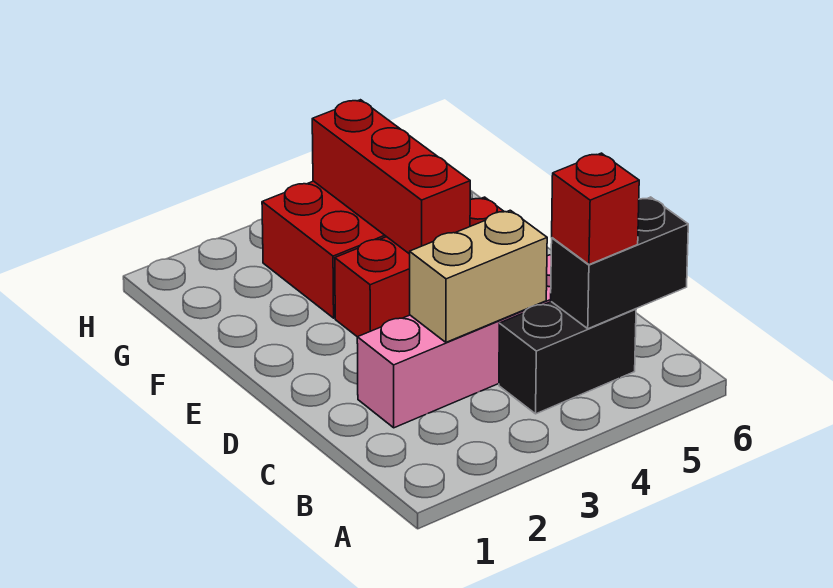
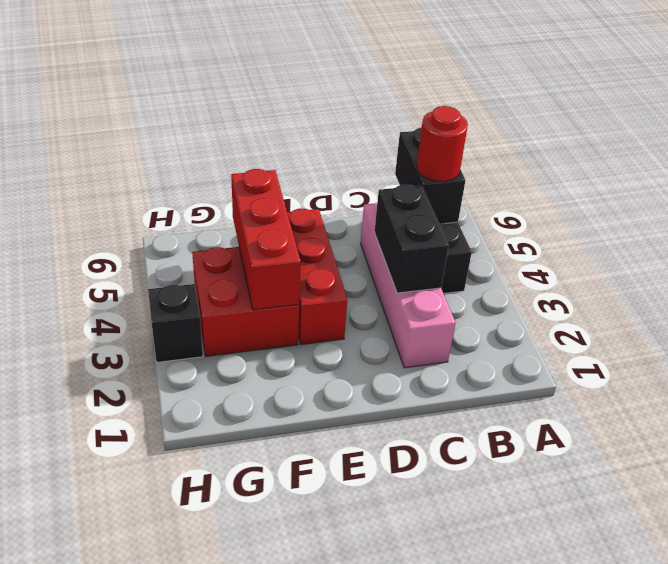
red 1x1 brick [552,153,639,265] -> red 1x1 round brick [417,106,468,181]
tan 1x2 brick [410,210,547,342] -> black 1x2 brick [374,185,449,293]
red 1x3 brick [312,100,470,254] -> red 1x3 brick turned to [231,169,301,310]
none -> black 1x1 brick [148,284,203,362]

